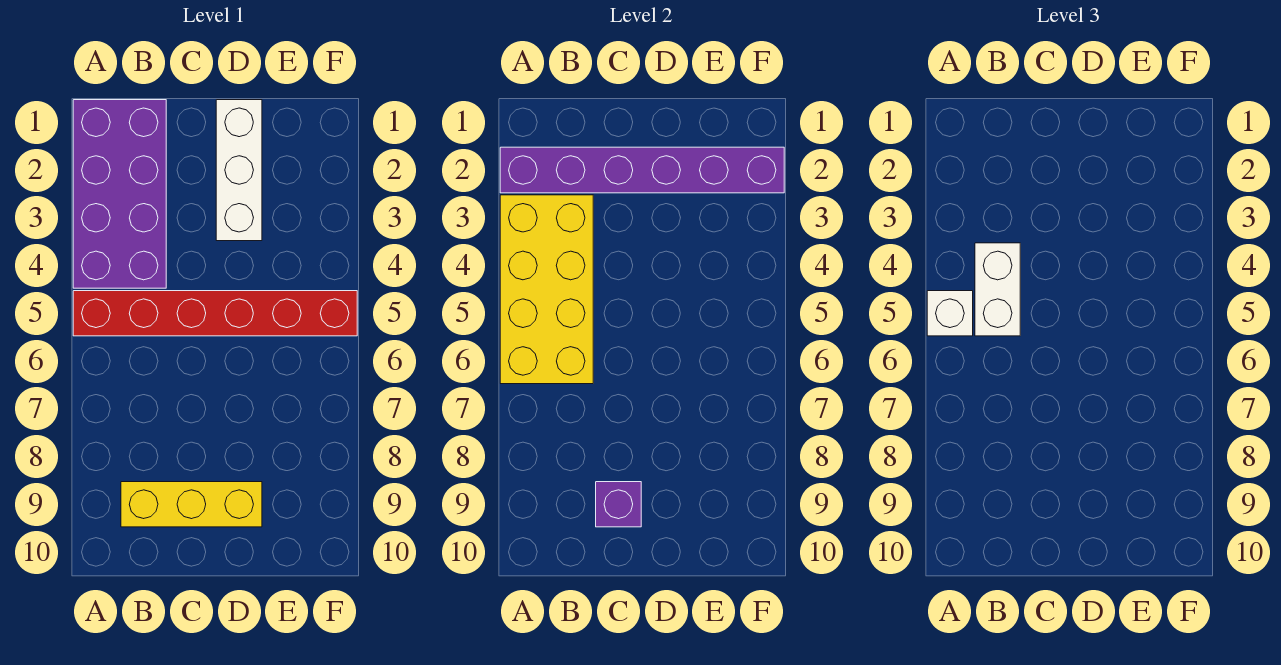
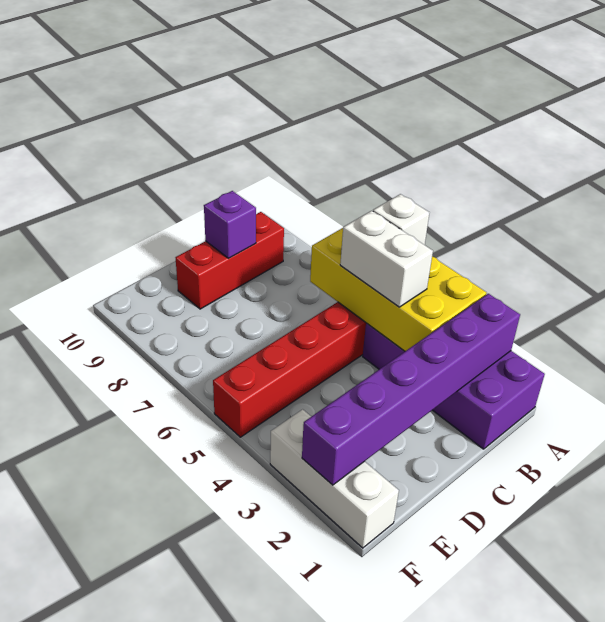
yellow 1x3 brick [121,482,262,527] -> red 1x3 brick [176,212,284,309]
white 1x3 brick [216,100,262,241] -> white 1x3 brick moved to [270,409,399,548]

